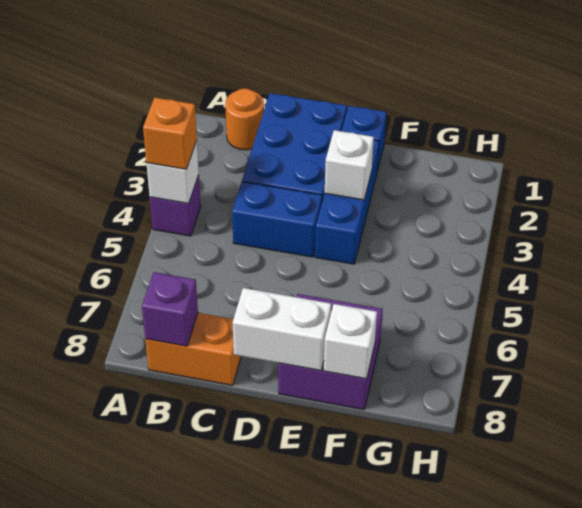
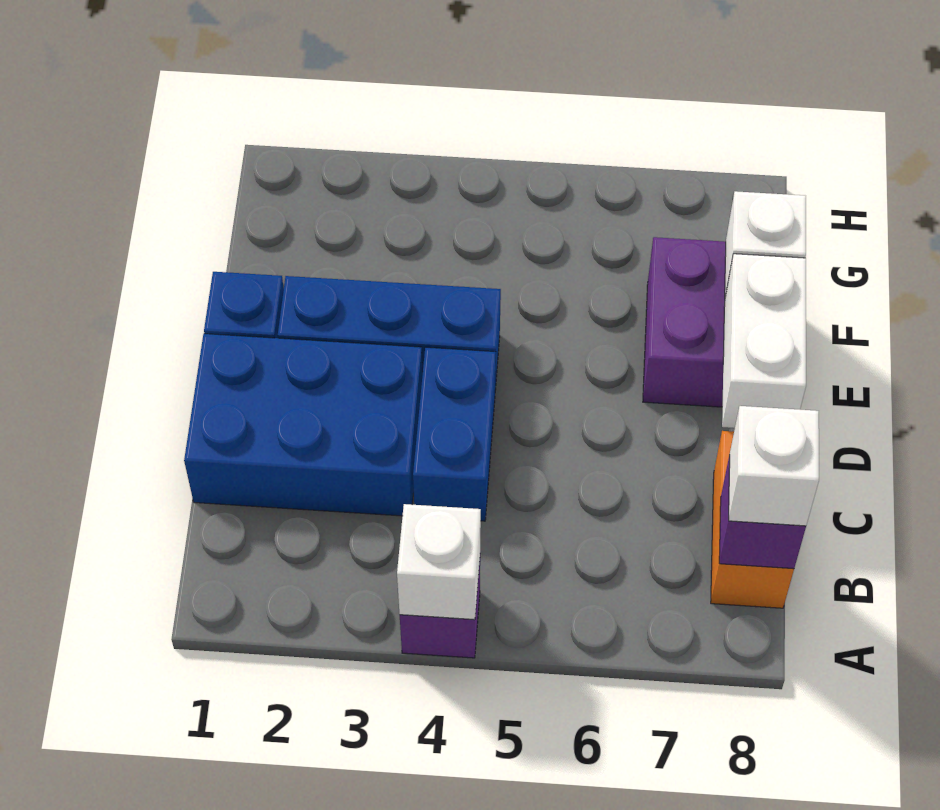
orange 1x1 brick [143,97,197,169] -> none
orange 1x1 round brick [225,89,264,150] -> none
white 1x1 brick [325,130,374,200] -> white 1x1 brick moved to [729,406,819,526]

